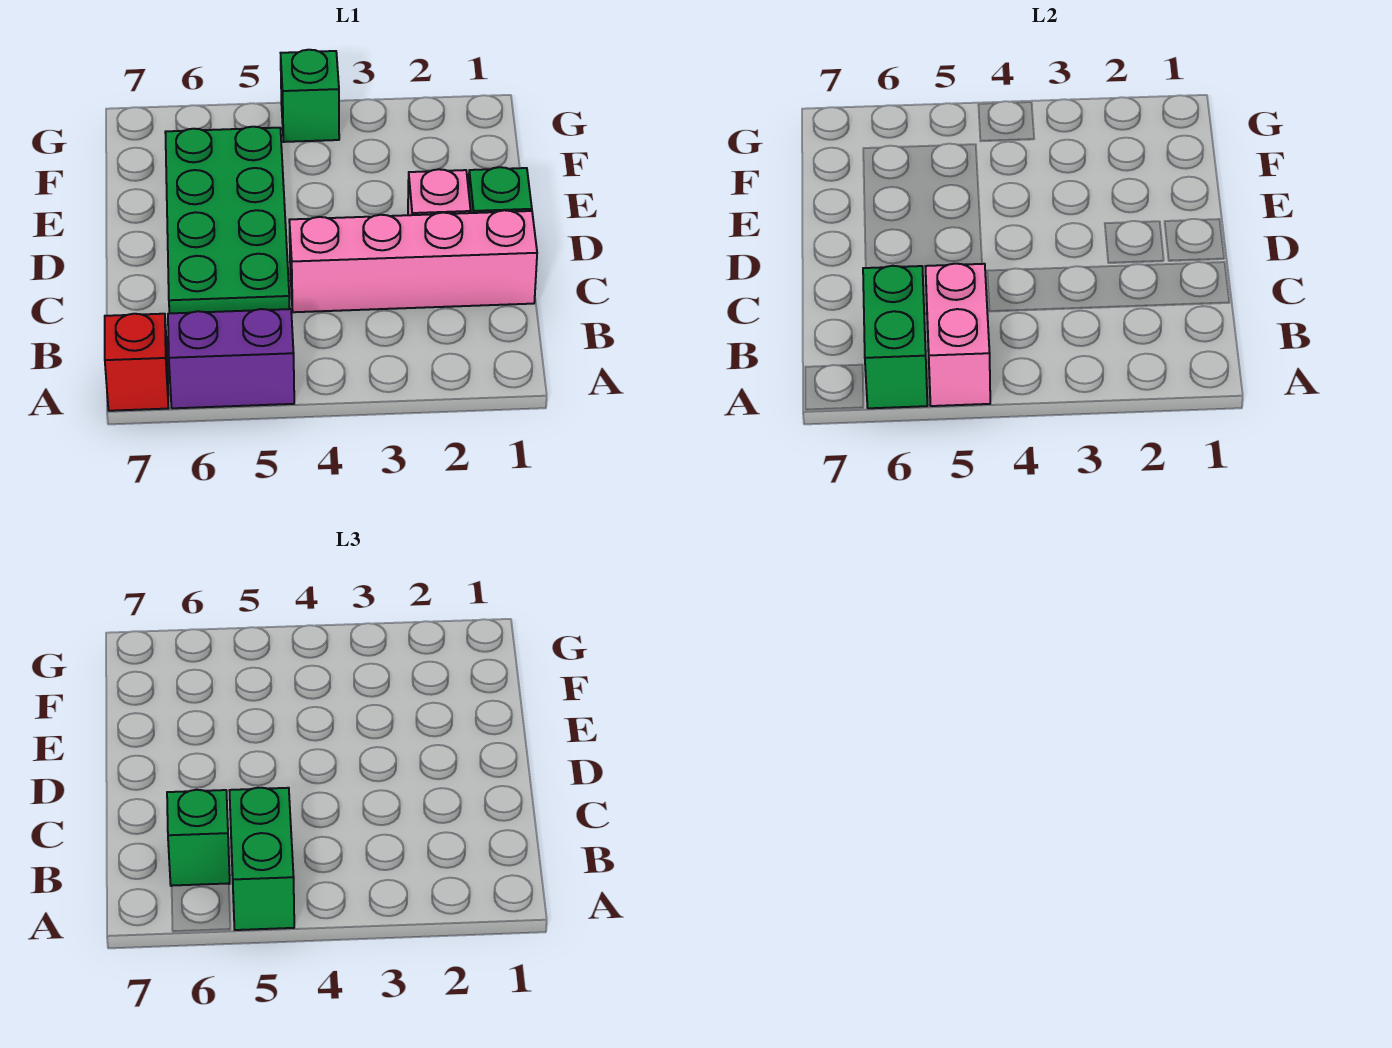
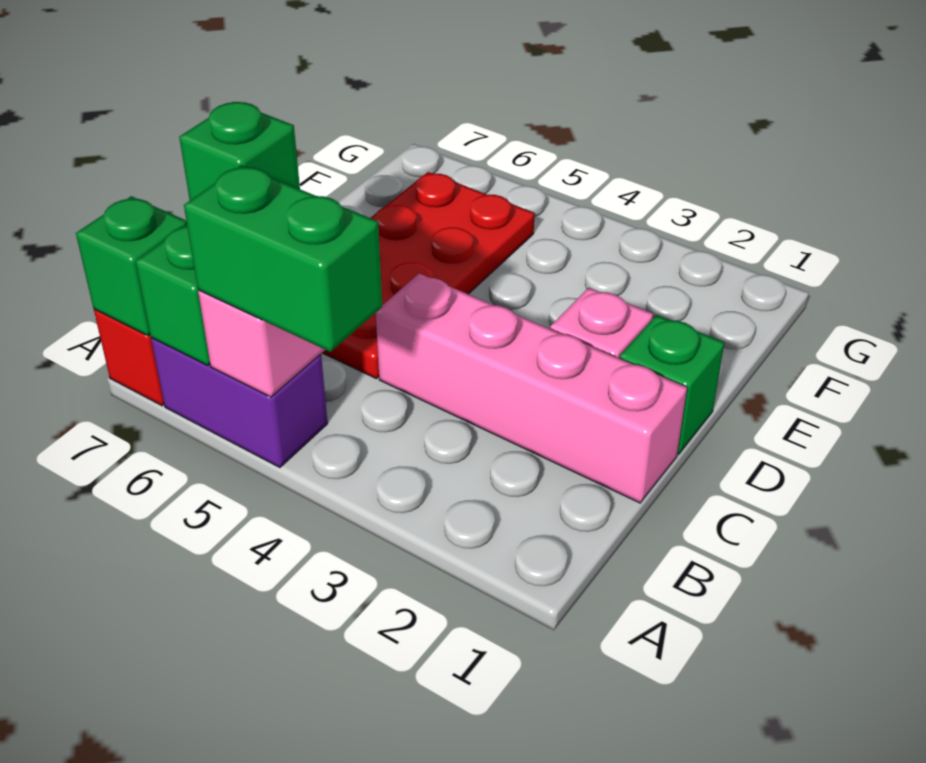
green 1x2 brick [229,788,294,930] -> green 1x2 brick turned to [184,165,382,352]
green 2x4 plate [165,127,290,313] -> red 2x4 plate [323,172,535,379]
green 1x1 brick [281,50,339,142] -> green 1x1 brick moved to [76,196,187,336]

